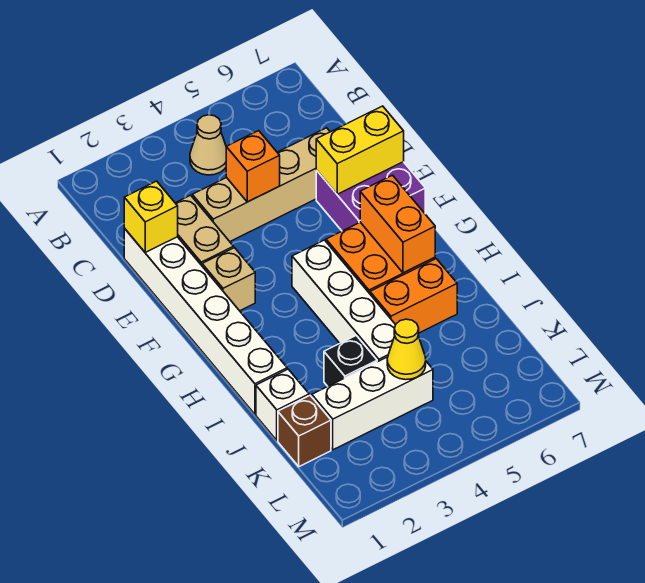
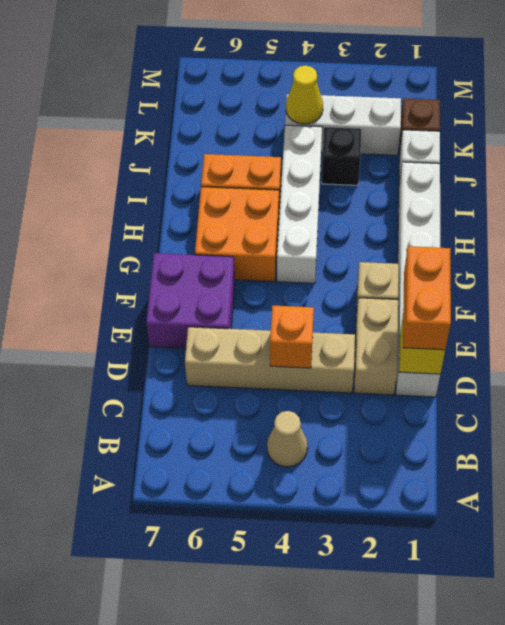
yellow 1x2 brick [316,106,404,194] -> none
orange 1x2 brick [360,175,435,273] -> orange 1x2 brick moved to [403,246,451,350]

